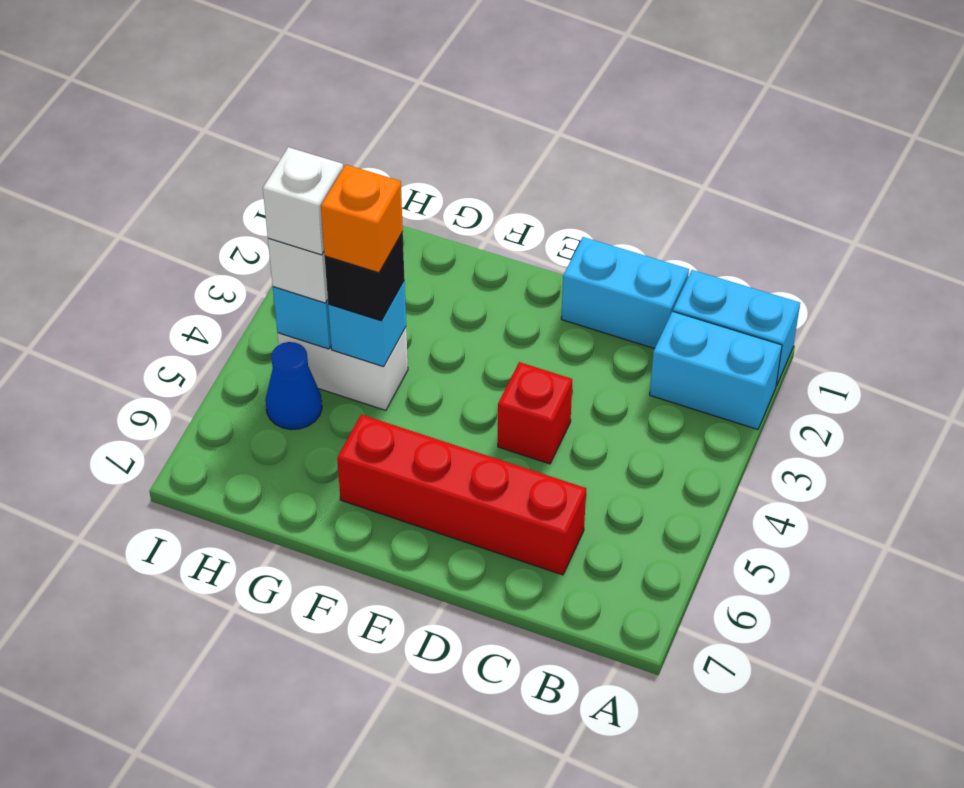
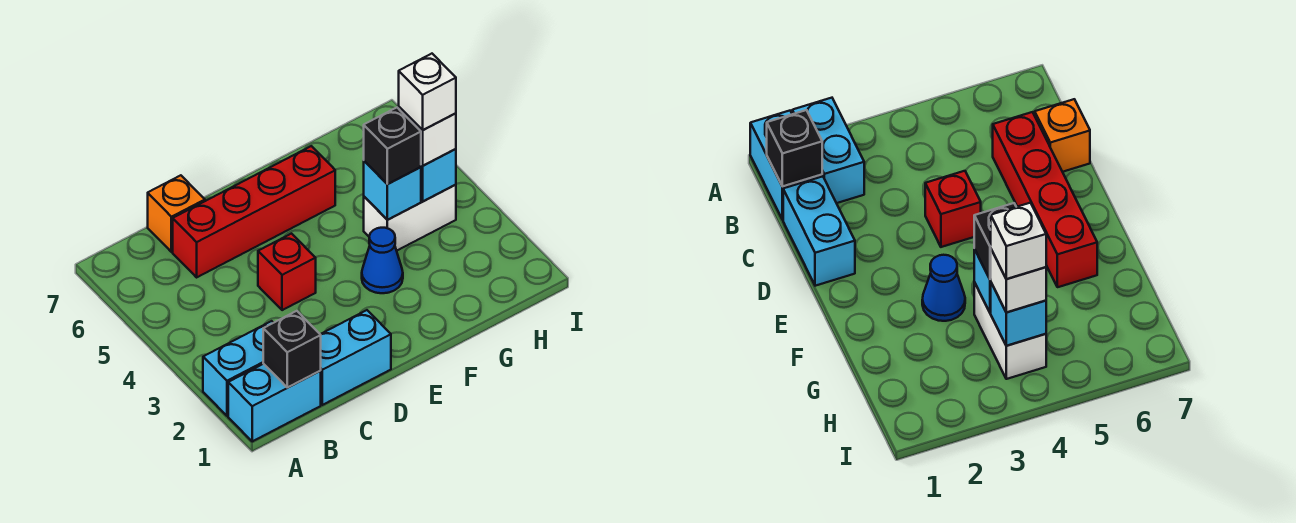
none -> black 1x1 brick [263,311,321,388]
orange 1x1 brick [321,165,403,273] -> orange 1x1 brick moved to [148,175,205,252]
blue 1x1 cone [266,342,322,430] -> blue 1x1 cone moved to [362,228,403,293]

